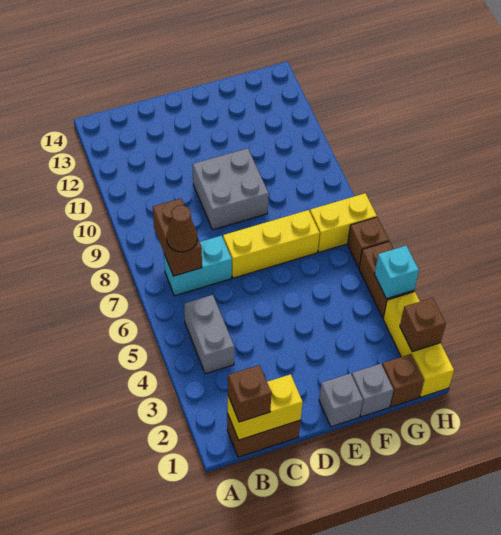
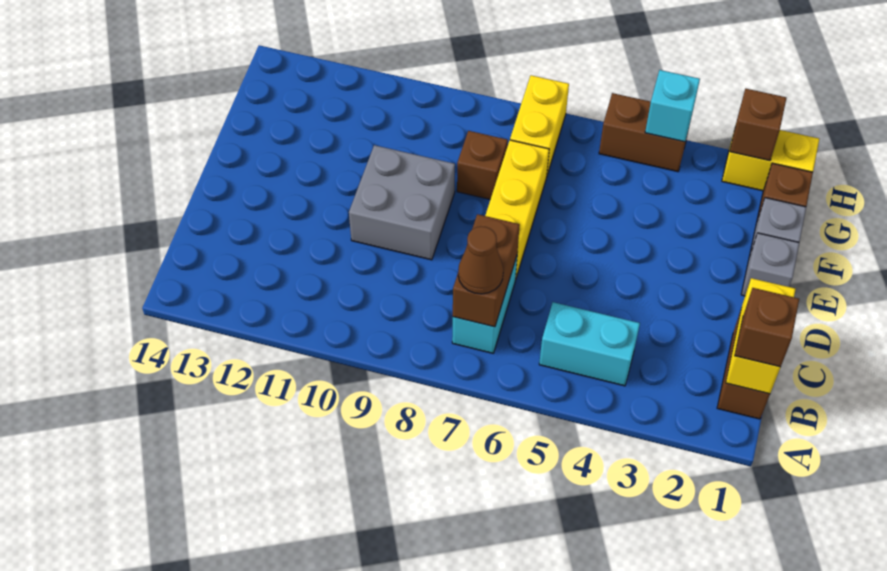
grey 1x2 brick [184,295,234,374] -> cyan 1x2 brick [539,302,640,386]
brown 1x2 brick [153,198,202,276] -> brown 1x2 brick turned to [453,214,520,327]
yellow 1x3 brick [383,292,454,397] -> yellow 1x2 brick [722,130,819,191]
brown 1x1 brick [348,217,389,268] -> brown 1x1 brick moved to [457,131,508,199]

